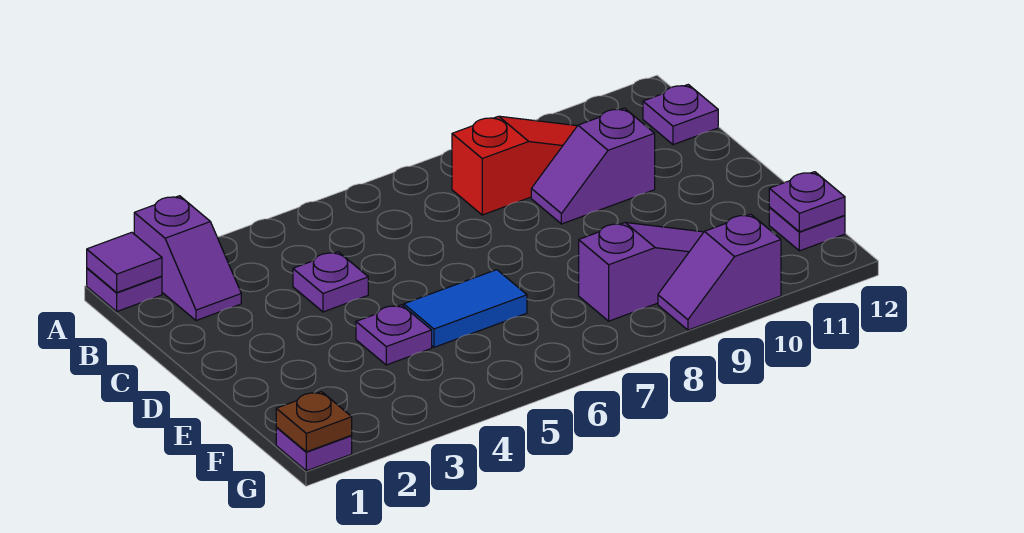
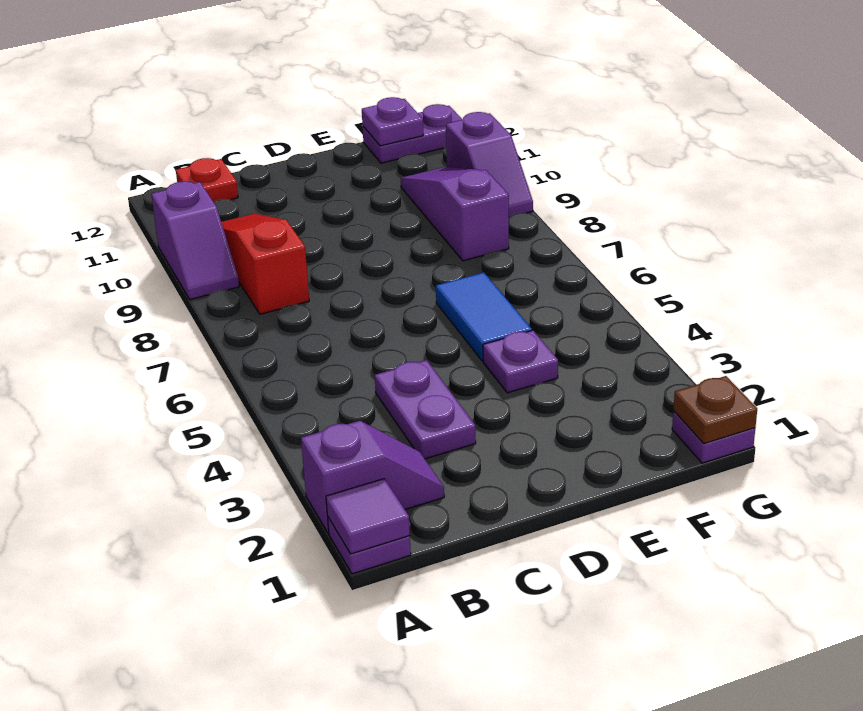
purple 1x1 plate [643,85,718,145] -> red 1x1 plate [176,158,238,202]
purple 1x1 plate [293,252,368,312] -> purple 1x2 plate [375,360,476,459]
purple 1x2 slope [531,108,655,224] -> purple 1x2 slope moved to [151,181,239,300]
purple 1x1 plate [769,208,845,251] -> purple 1x2 plate [363,104,462,163]

